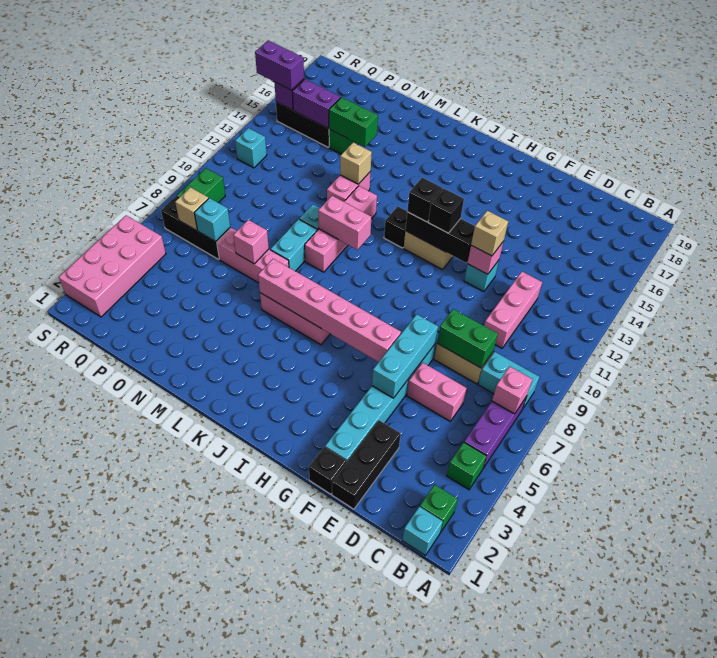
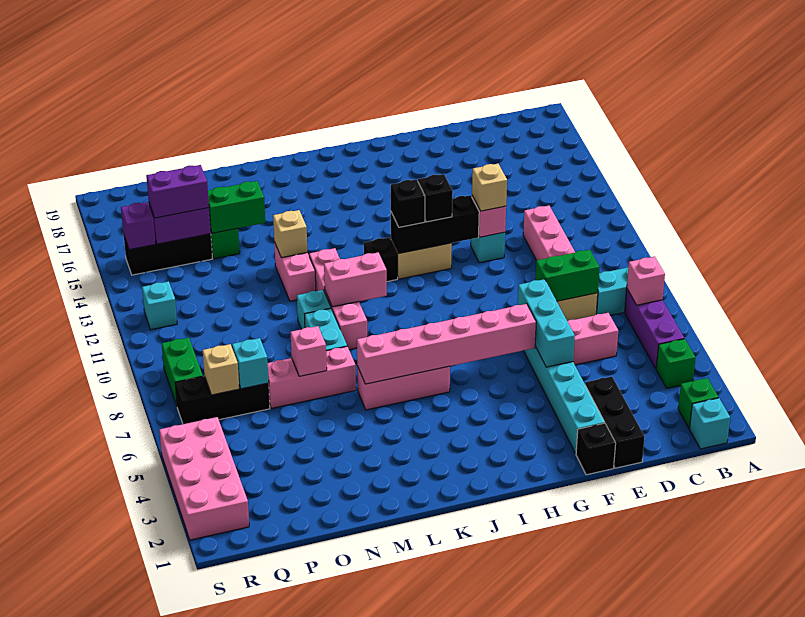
purple 1x2 brick [255,40,304,90] -> purple 1x2 brick moved to [146,165,209,218]

